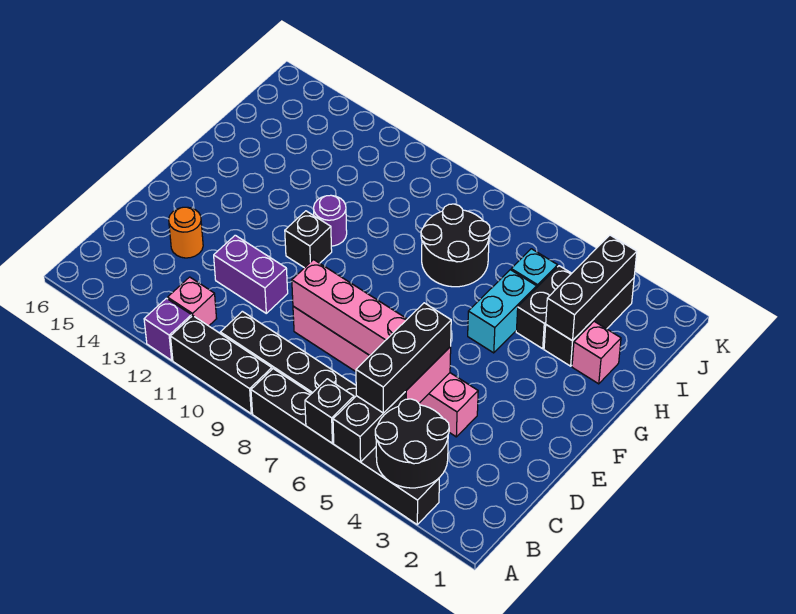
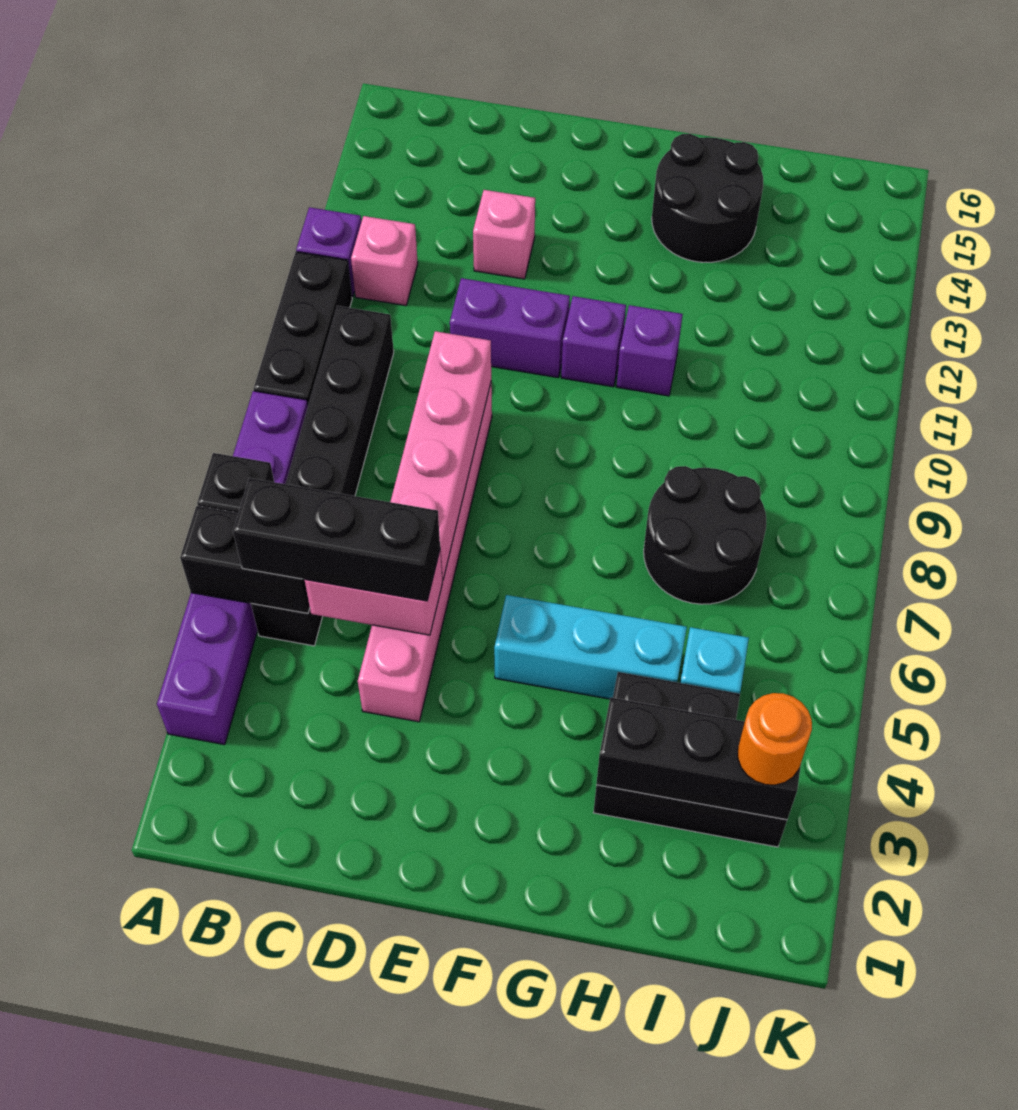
black 1x6 brick [251,369,439,524] -> purple 1x6 brick [157,391,308,745]
black 2x2 round brick [375,399,449,488] -> black 2x2 round brick moved to [652,134,763,262]
purple 1x2 brick [214,235,288,313] -> purple 1x2 brick turned to [450,278,570,378]
orange 1x1 round brick [169,207,203,258] -> orange 1x1 round brick moved to [738,693,812,785]
black 1x1 brick [285,211,332,268] -> purple 1x1 brick [561,296,626,387]
cyan 1x2 brick [468,270,537,353] -> cyan 1x3 brick [494,595,687,699]
purple 1x1 round brick [314,195,347,246] -> purple 1x1 brick [617,305,683,396]
pink 1x1 brick [572,321,621,384] -> pink 1x1 brick moved to [473,190,535,279]

